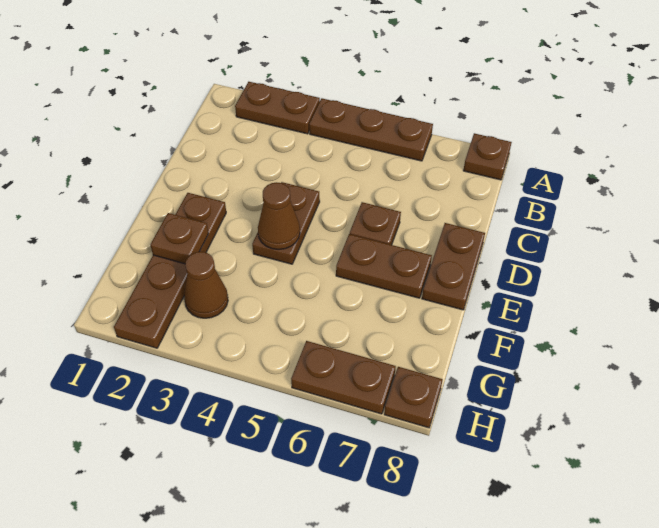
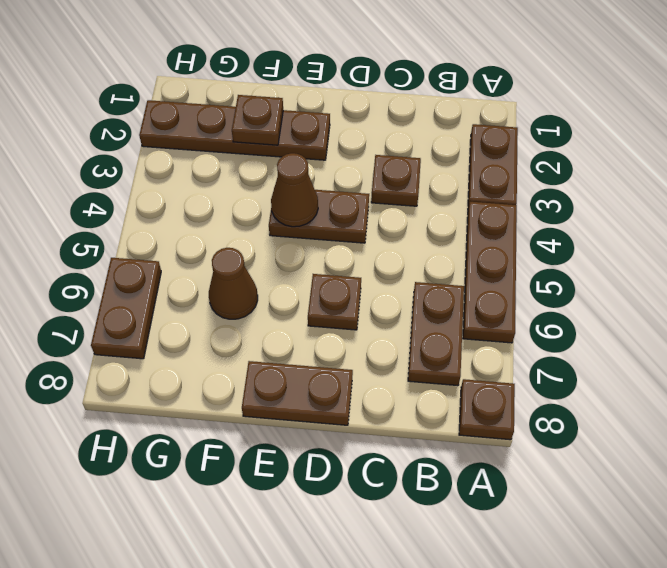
brown 1x2 plate [336,234,432,298] -> brown 1x2 plate moved to [408,282,464,386]
brown 1x1 cone [184,252,228,318] -> brown 1x1 cone moved to [209,248,258,319]
brown 1x1 plate [384,367,443,428] -> brown 1x1 plate moved to [371,155,421,206]

